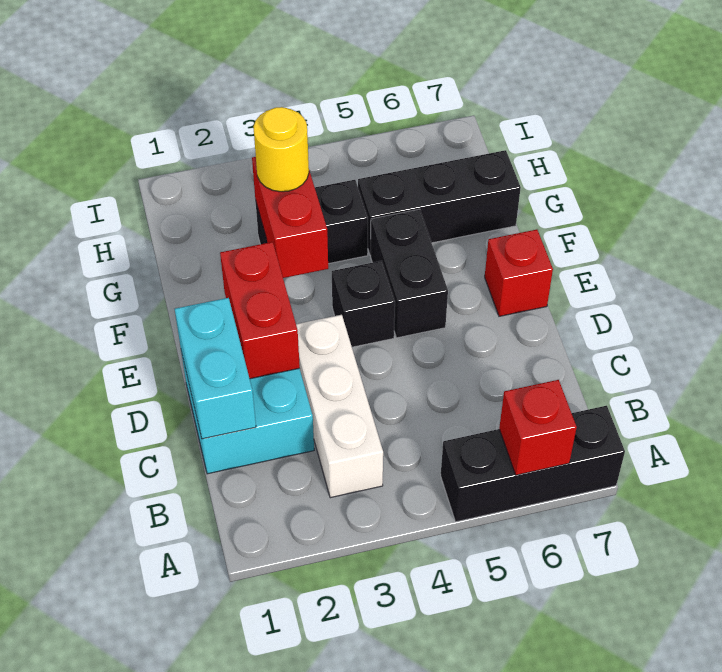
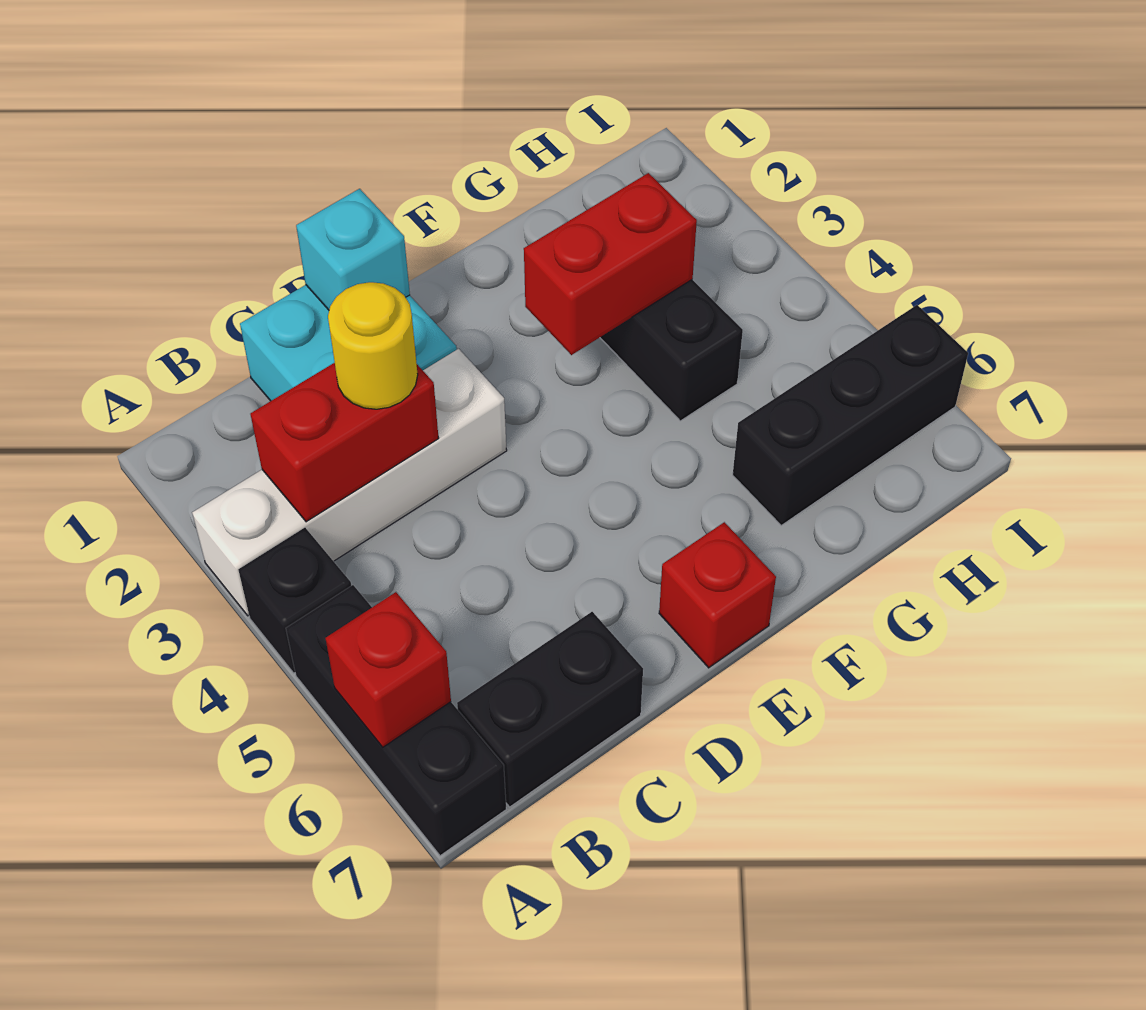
white 1x3 brick [296,315,383,498] -> white 1x4 brick [192,349,507,616]
cyan 1x2 brick [175,298,256,439] -> cyan 1x1 brick [296,189,410,310]
red 1x2 brick [220,242,300,379] -> red 1x2 brick moved to [250,363,439,522]
black 1x1 brick [332,261,395,347] -> black 1x1 brick moved to [238,528,351,673]
black 1x2 brick [371,209,448,338] -> black 1x2 brick moved to [457,612,643,807]
yellow 1x1 round brick [253,107,309,192] -> yellow 1x1 round brick moved to [328,282,418,409]
black 1x3 brick [358,150,521,255] -> black 1x3 brick turned to [733,305,968,525]

